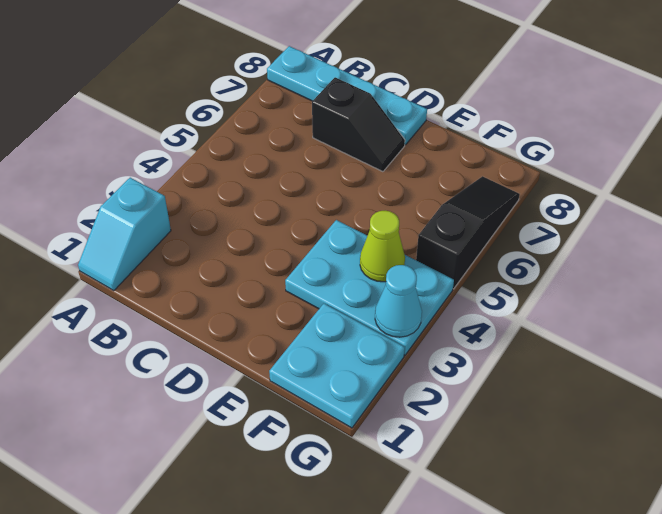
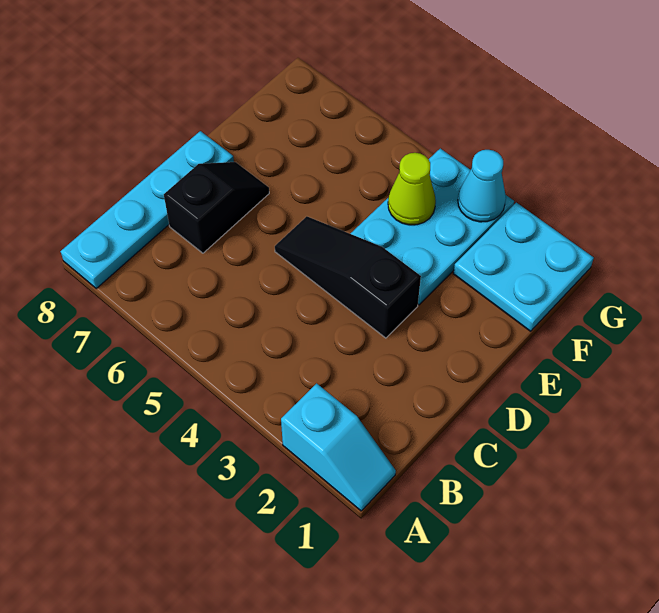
black 1x3 slope [416,176,520,289] -> black 1x3 slope moved to [275,216,421,338]

